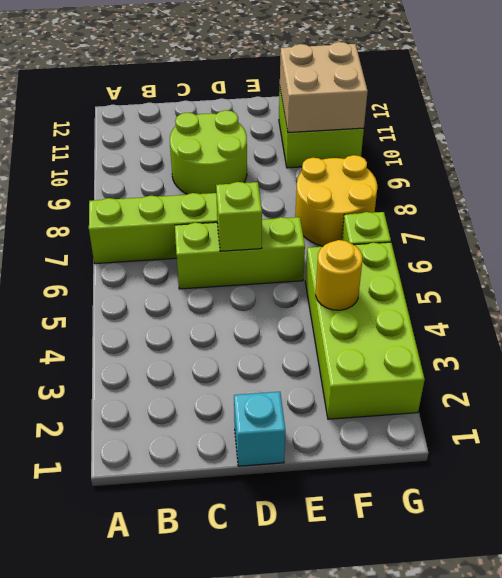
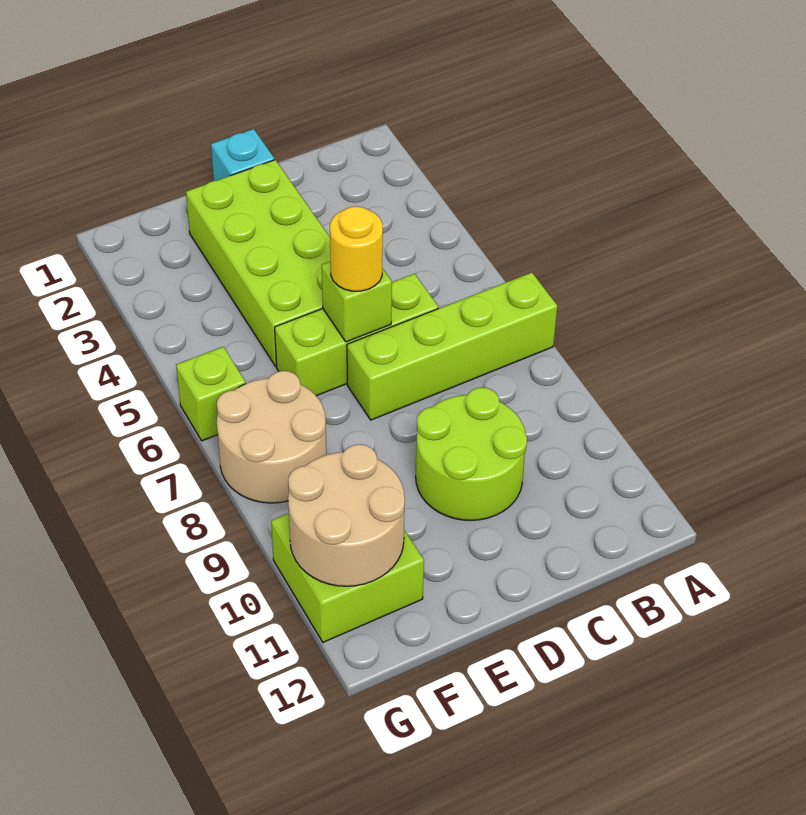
lime 2x4 brick [305,242,425,419] -> lime 2x4 brick moved to [186,160,330,366]
yellow 1x1 round brick [316,240,362,310] -> yellow 1x1 round brick moved to [330,206,383,291]
yellow 2x2 round brick [295,155,377,246] -> tan 2x2 round brick [217,371,326,503]
tan 2x2 brick [280,42,368,133] -> tan 2x2 round brick [288,444,405,586]

